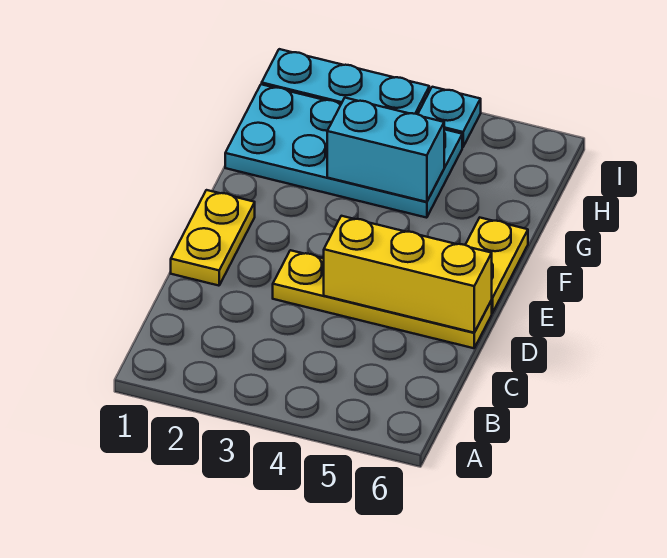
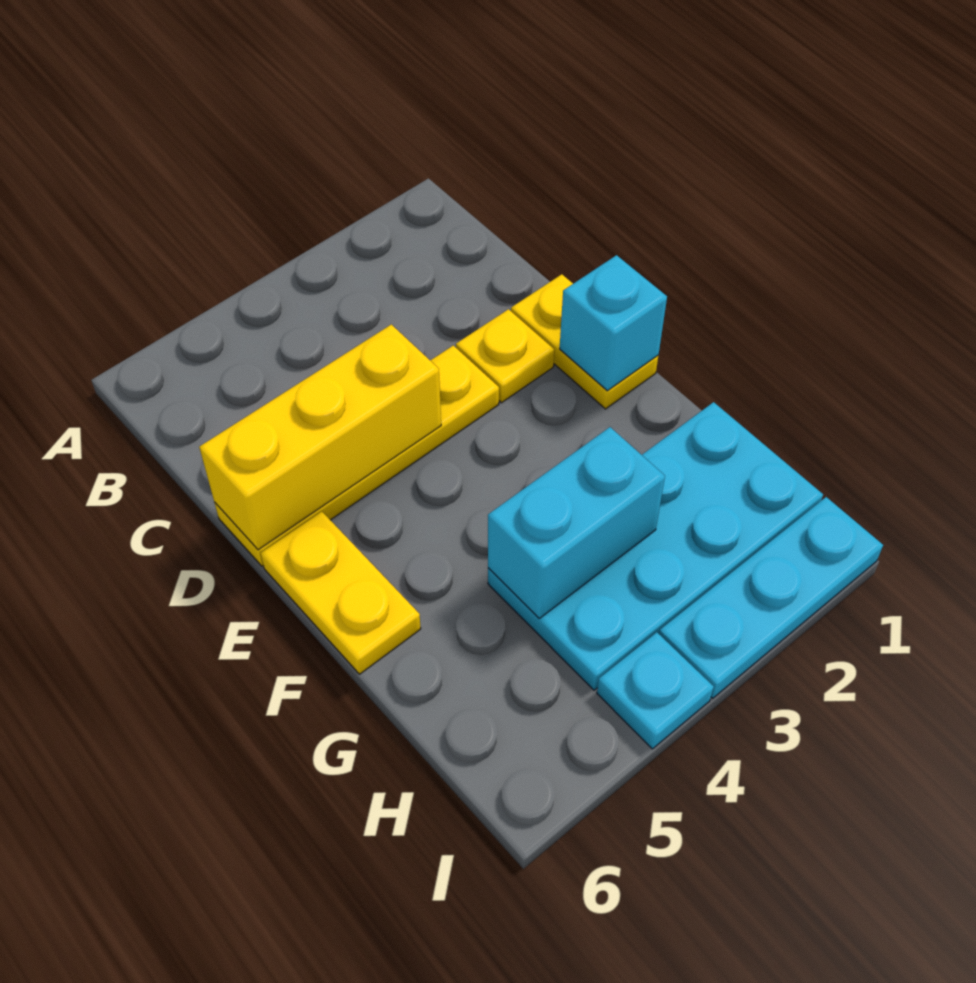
none -> yellow 1x1 plate [456,309,554,403]
none -> cyan 1x1 brick [560,255,667,391]

